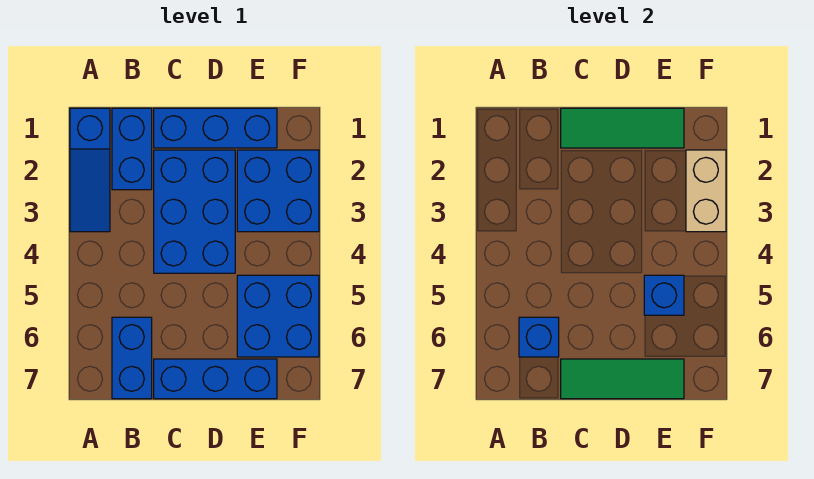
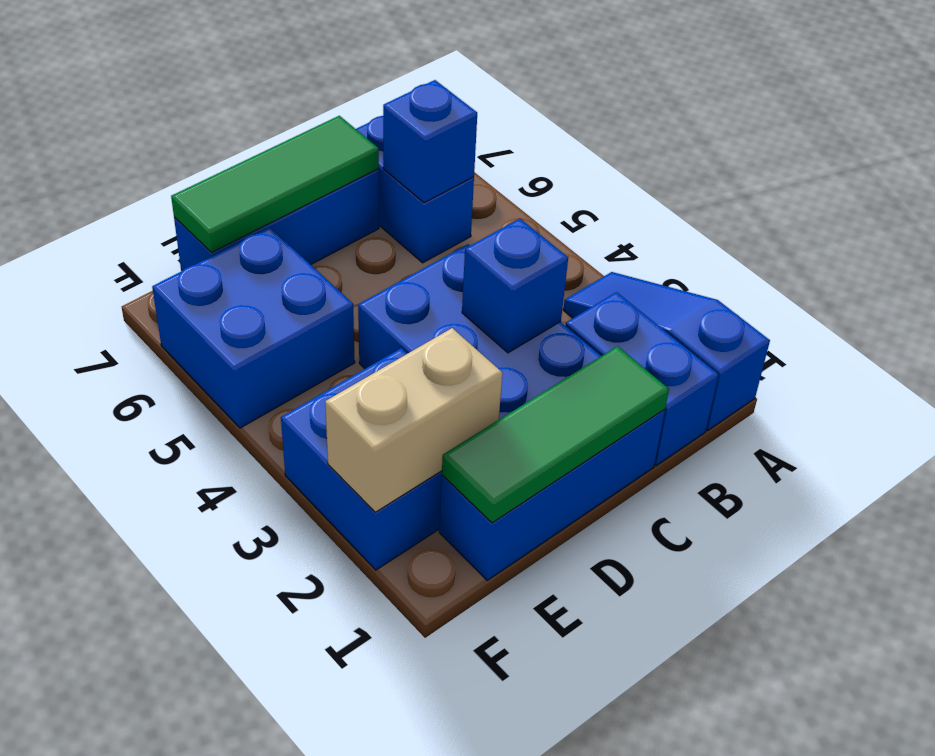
blue 1x1 brick [644,275,684,315] -> blue 1x1 brick moved to [462,219,568,353]
tan 1x2 brick [686,150,726,232] -> tan 1x2 brick turned to [325,328,502,512]

